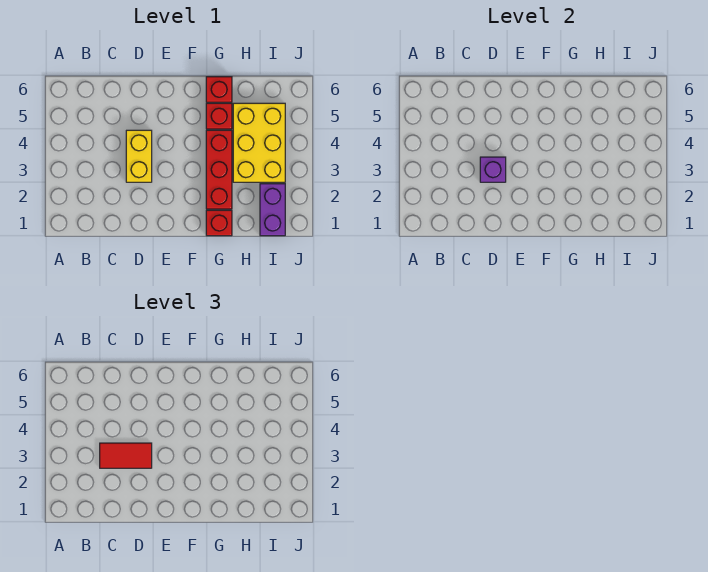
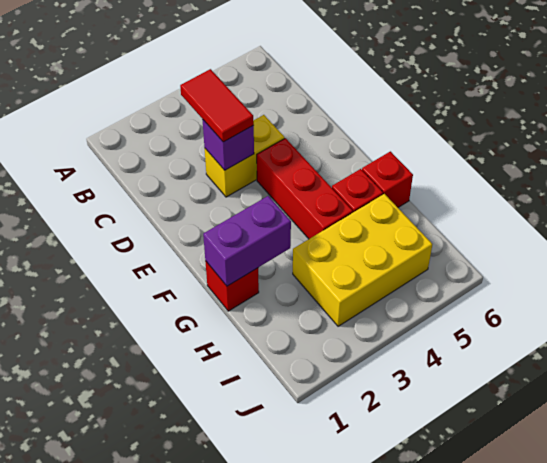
red 1x3 brick [206,130,232,209] -> red 1x3 brick turned to [257,138,353,239]
purple 1x2 brick [260,184,285,236] -> purple 1x2 brick moved to [203,196,291,286]

